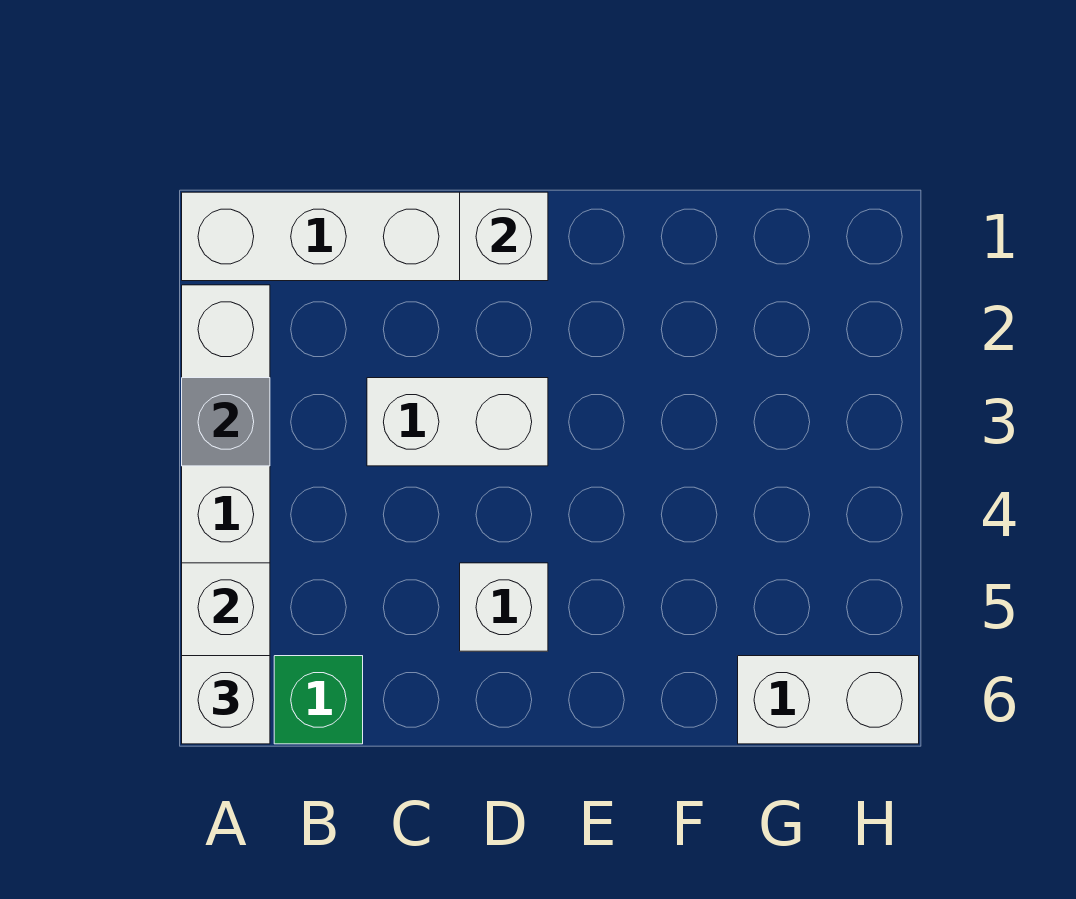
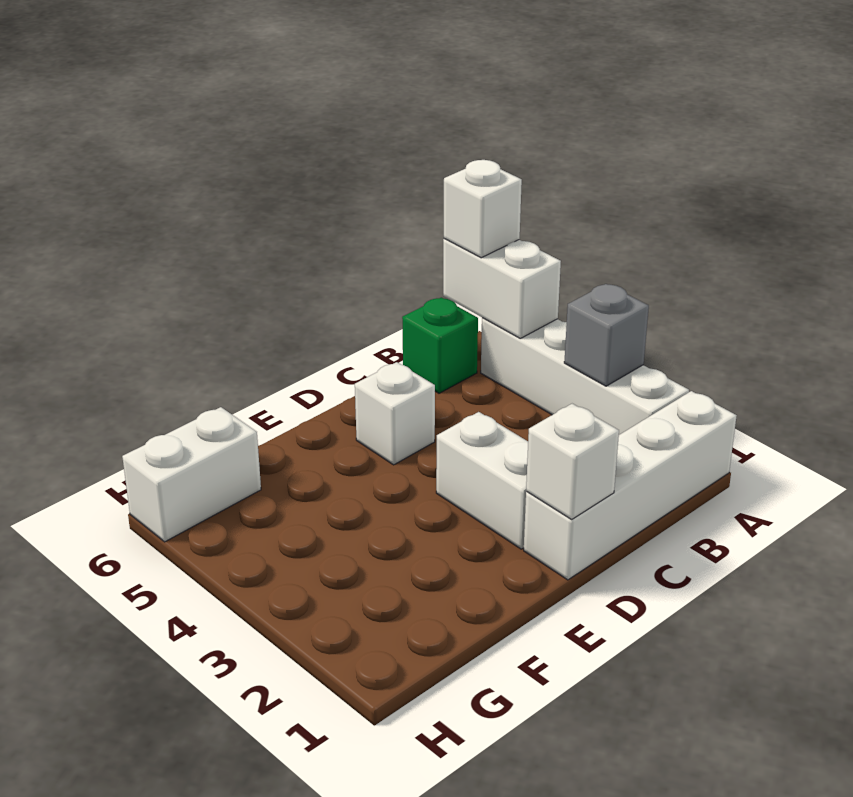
white 1x2 brick [367,378,548,466] -> white 1x2 brick turned to [436,412,528,549]

